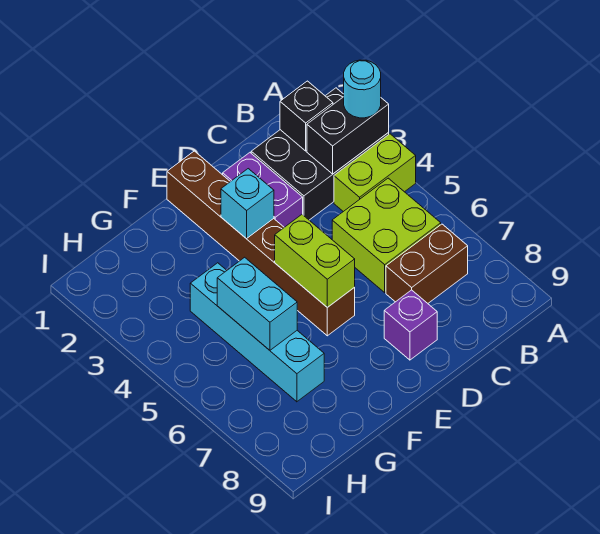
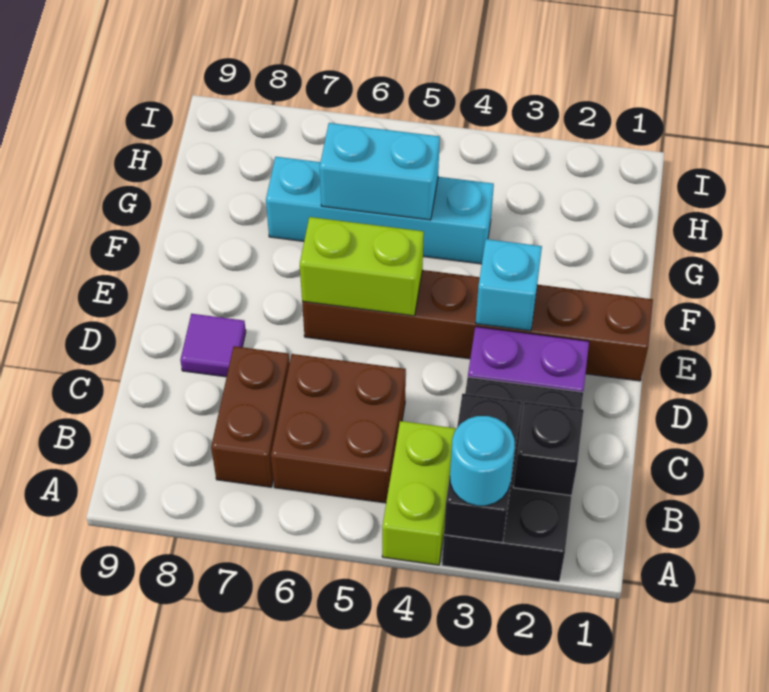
lime 2x2 brick [332,178,441,293] -> brown 2x2 brick [271,354,406,503]
purple 1x1 brick [384,290,437,360] -> purple 1x1 tile [180,314,246,377]

